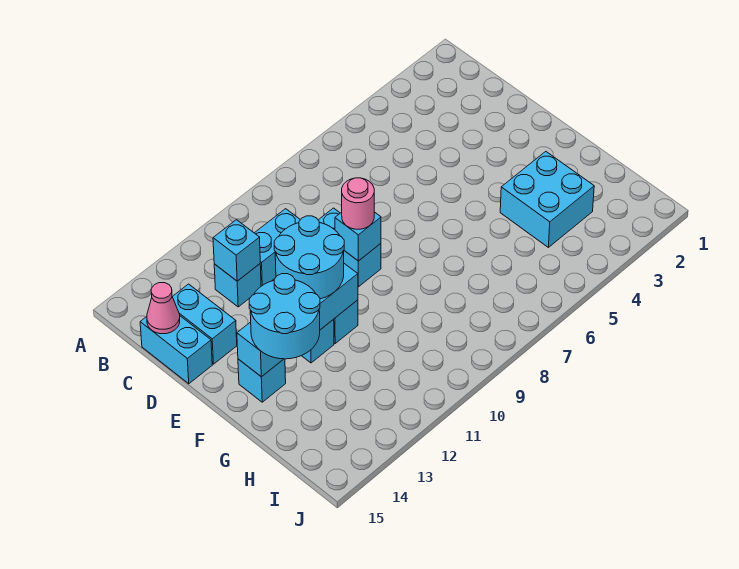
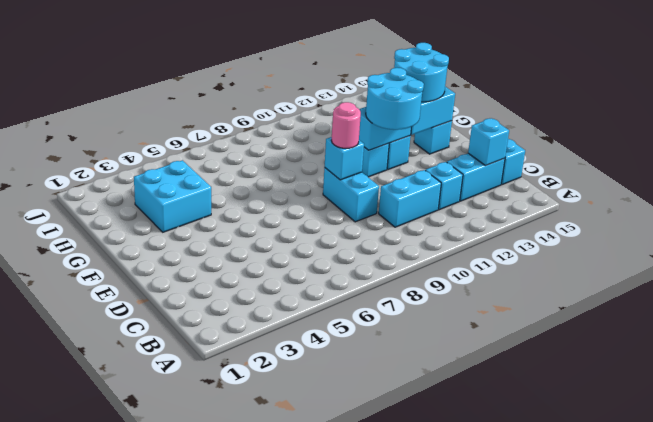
cyan 1x1 brick [213,220,260,281] -> cyan 1x1 brick moved to [468,118,509,166]
cyan 1x2 brick [172,284,237,364] -> cyan 1x2 brick turned to [447,153,505,201]
pink 1x1 cone [147,283,180,334] -> none

